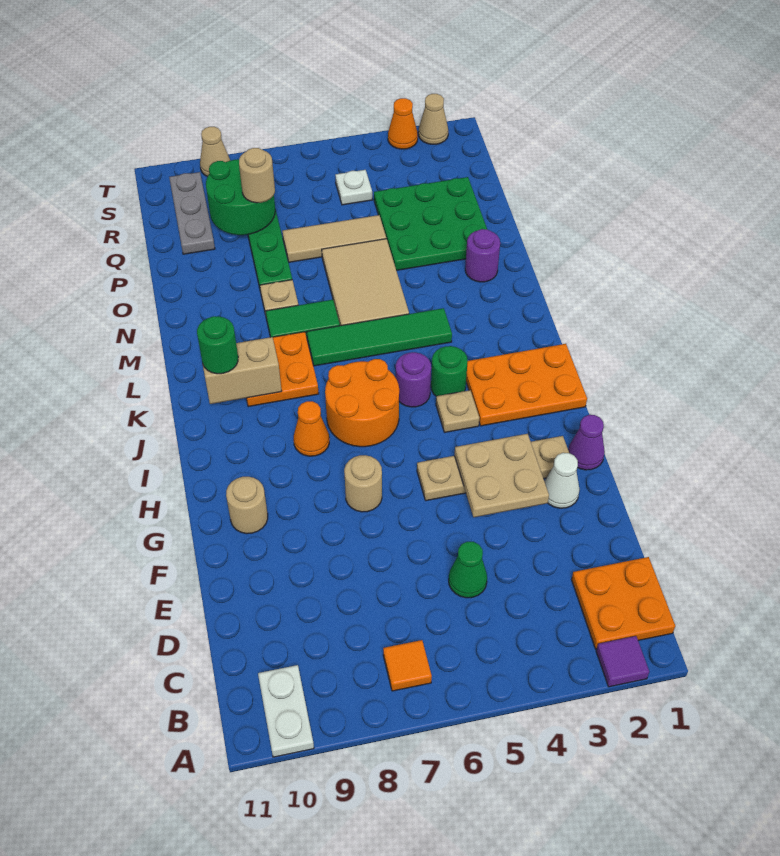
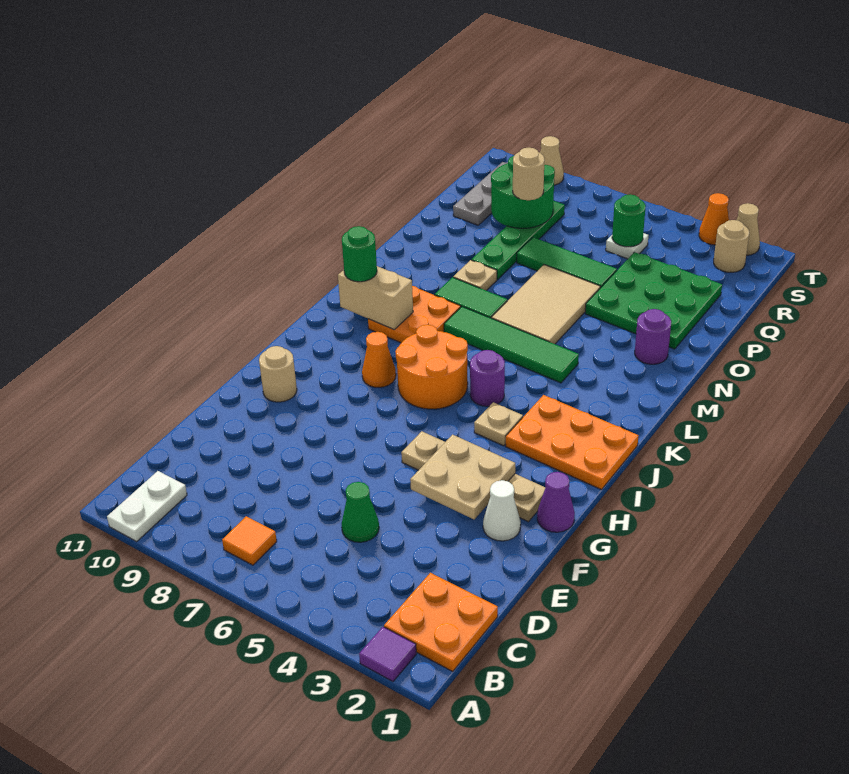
tan 1x1 round brick [344,455,382,512] -> tan 1x1 round brick moved to [714,220,749,272]
green 1x1 round brick [431,346,468,396] -> green 1x1 round brick moved to [612,194,646,247]
tan 1x3 tile [282,215,386,262] -> green 1x3 tile [517,237,617,288]

